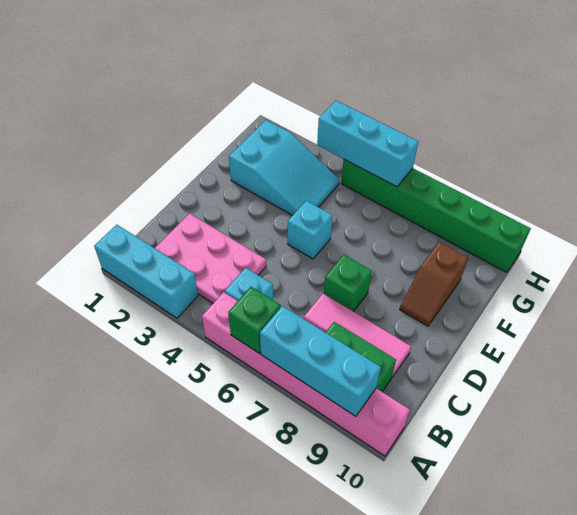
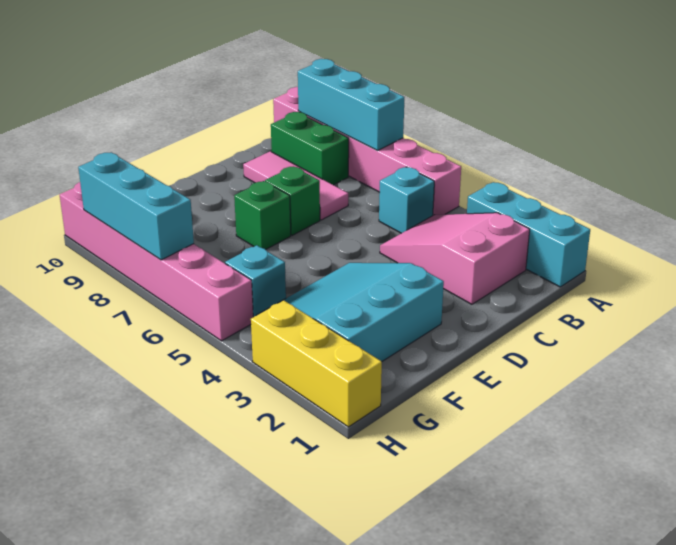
green 1x1 brick [228,287,281,353] -> green 1x1 brick moved to [234,181,291,250]
pink 2x3 plate [155,214,266,303] -> pink 2x3 slope [380,213,530,304]
cyan 1x1 brick [288,201,333,259] -> cyan 1x1 brick moved to [225,245,286,317]
brown 1x2 slope [400,242,468,326] -> none
cyan 2x3 slope [229,120,339,216] -> cyan 3x3 slope [257,263,444,361]
none -> yellow 1x3 brick [251,300,382,427]
cyan 1x3 brick [317,101,418,187] -> cyan 1x3 brick moved to [78,153,194,260]
green 1x6 brick [341,160,531,272] -> pink 1x6 brick [60,182,253,341]

